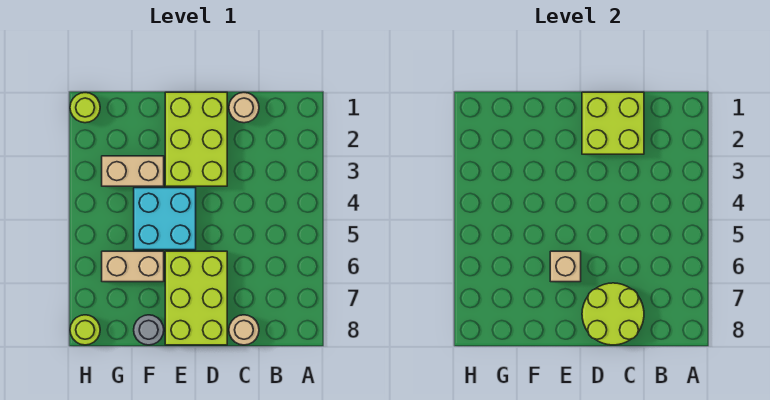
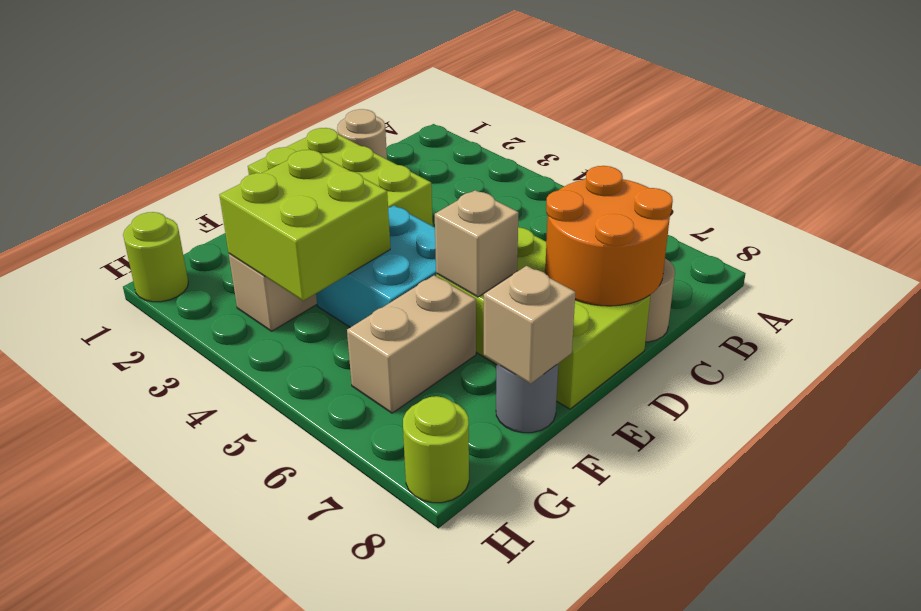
lime 2x2 brick [582,92,644,154] -> lime 2x2 brick moved to [219,149,390,301]
lime 2x2 round brick [582,283,644,345] -> orange 2x2 round brick [545,166,673,306]
none -> tan 1x1 brick [484,266,575,384]

